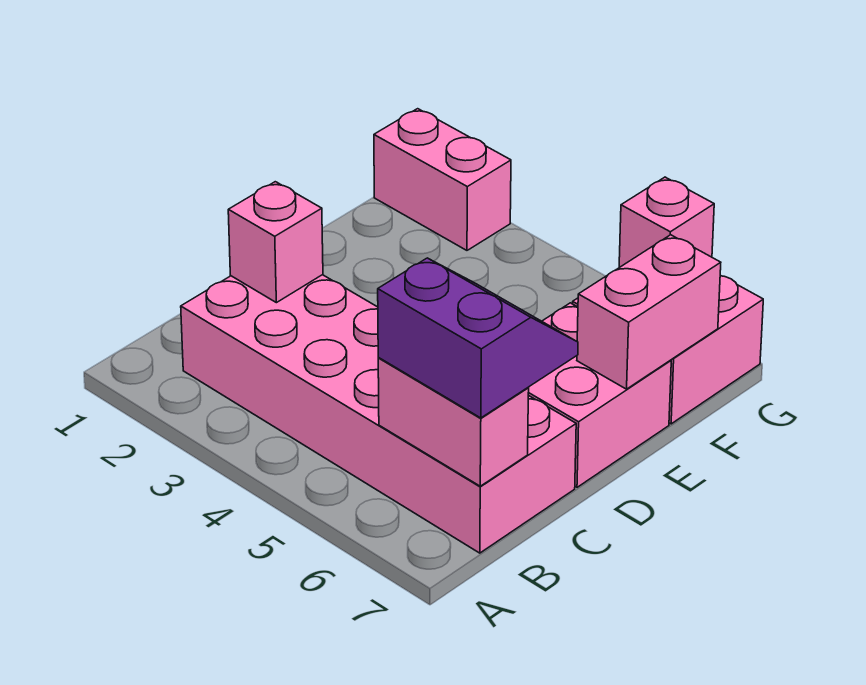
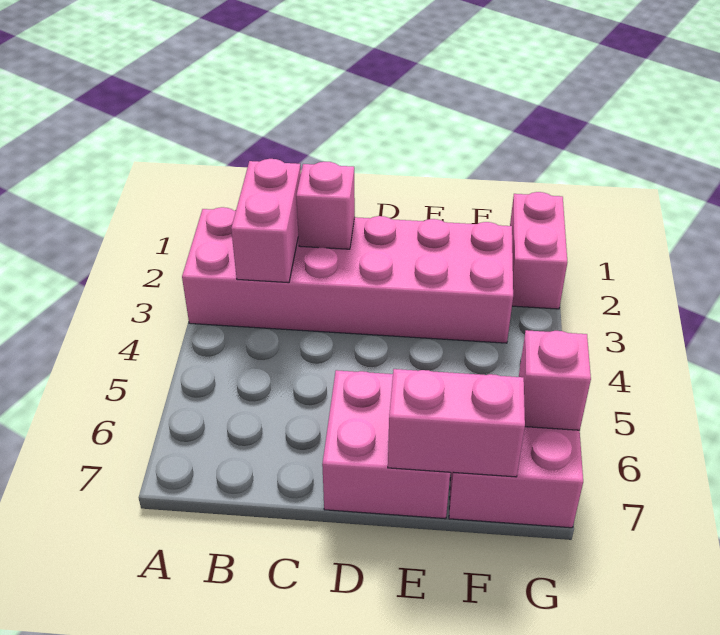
pink 2x6 brick [181,275,576,553] -> pink 2x6 brick turned to [182,207,513,343]
pink 1x2 brick [378,358,529,486] -> pink 1x2 brick moved to [231,159,301,283]
purple 2x2 slope [378,258,578,418] -> none

